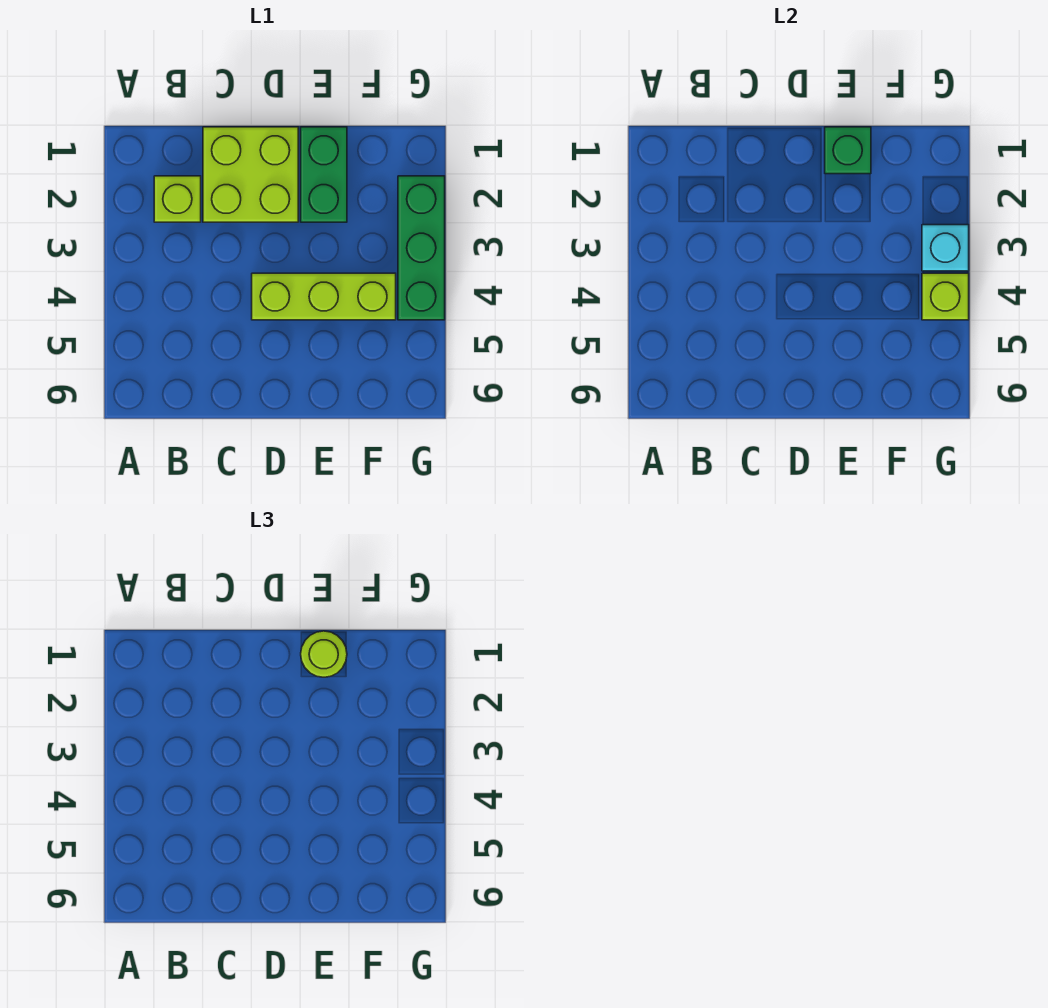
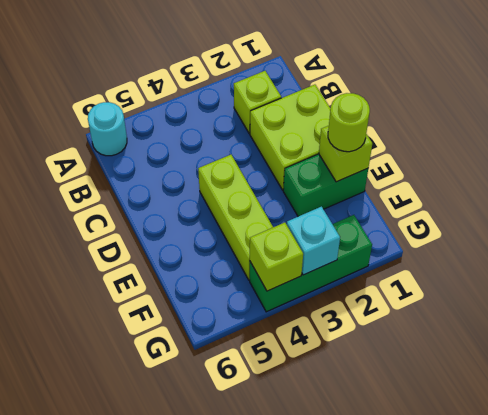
none -> cyan 1x1 round brick [88,102,127,156]
green 1x1 brick [825,127,871,174] -> lime 1x1 brick [319,126,372,182]

